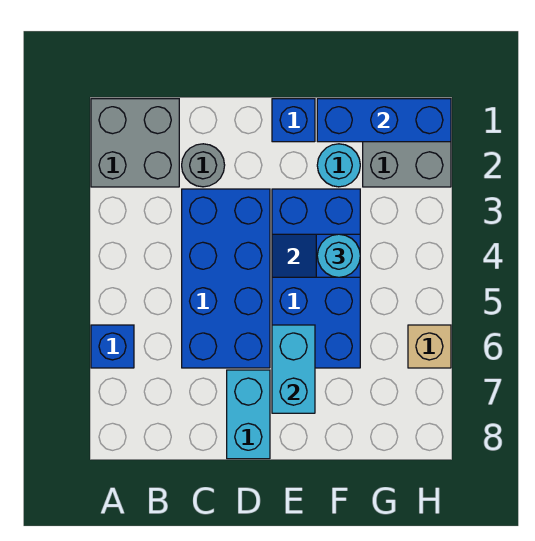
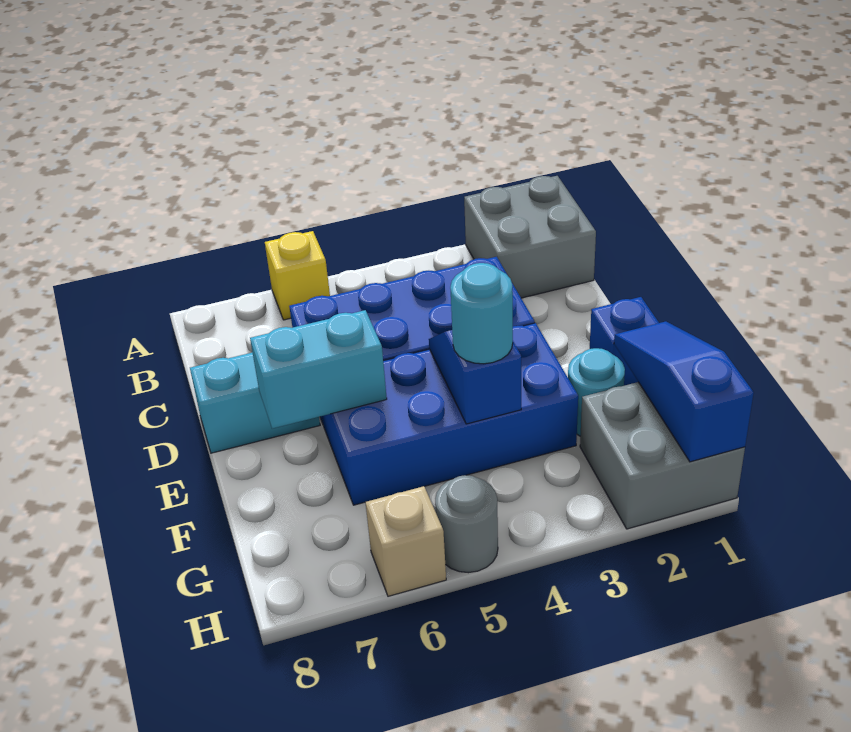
blue 1x1 brick [91,325,134,368] -> yellow 1x1 brick [265,231,330,320]
grey 1x1 round brick [182,144,225,187] -> grey 1x1 round brick moved to [435,475,498,573]
blue 1x3 brick [317,99,451,142] -> blue 1x3 slope [614,321,754,462]

